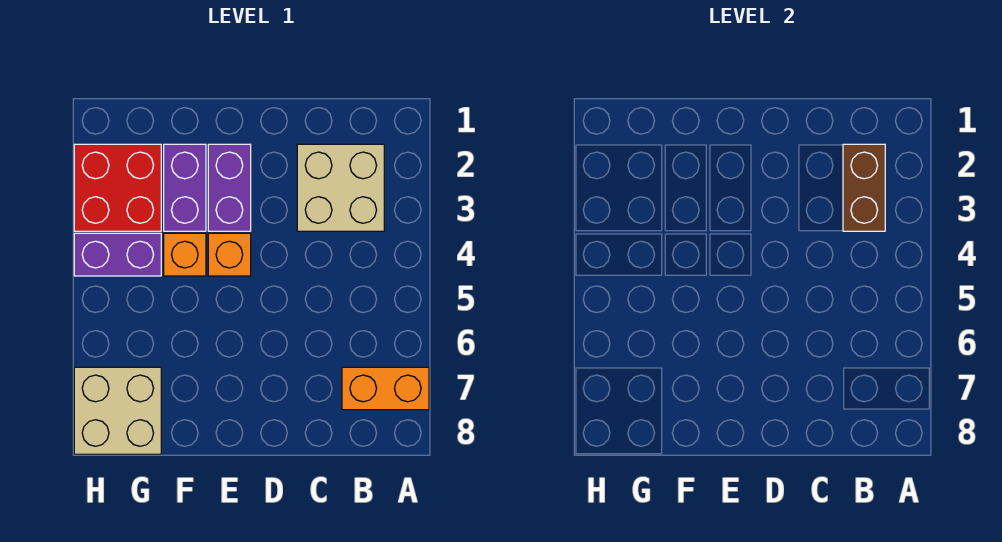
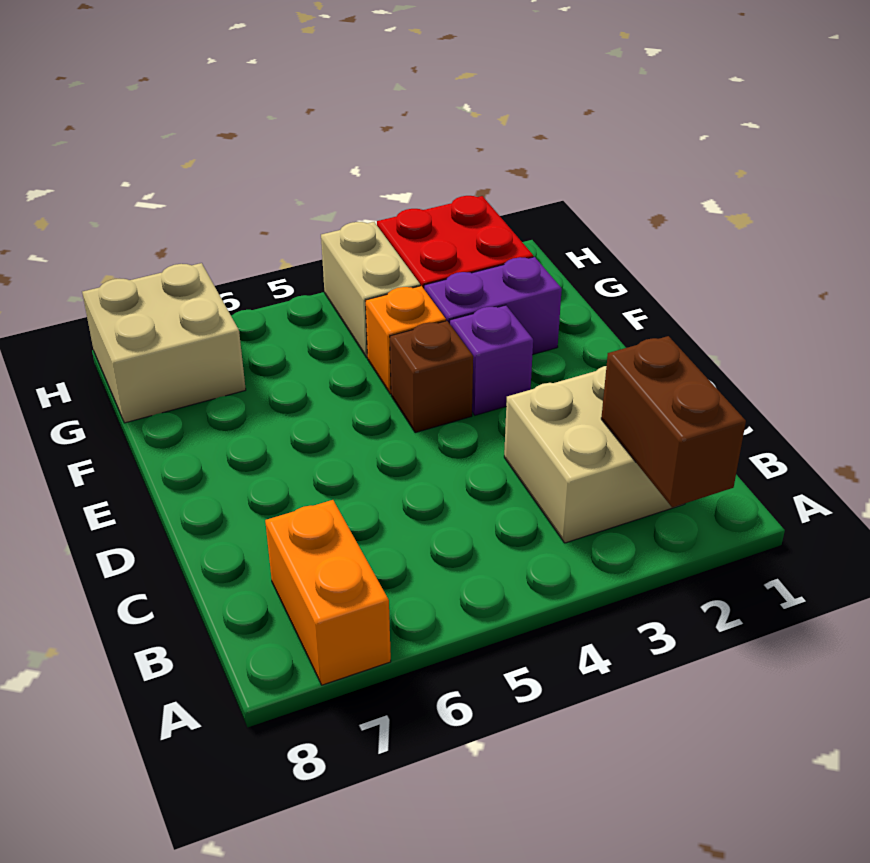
brown 1x2 brick [843,144,885,231] -> brown 1x2 brick turned to [601,336,746,507]
purple 1x2 brick [208,144,251,231] -> purple 1x1 brick [450,305,533,415]
orange 1x1 brick [208,233,251,276] -> brown 1x1 brick [390,321,473,433]
purple 1x2 brick [74,233,161,276] -> tan 1x2 brick [321,222,420,358]

